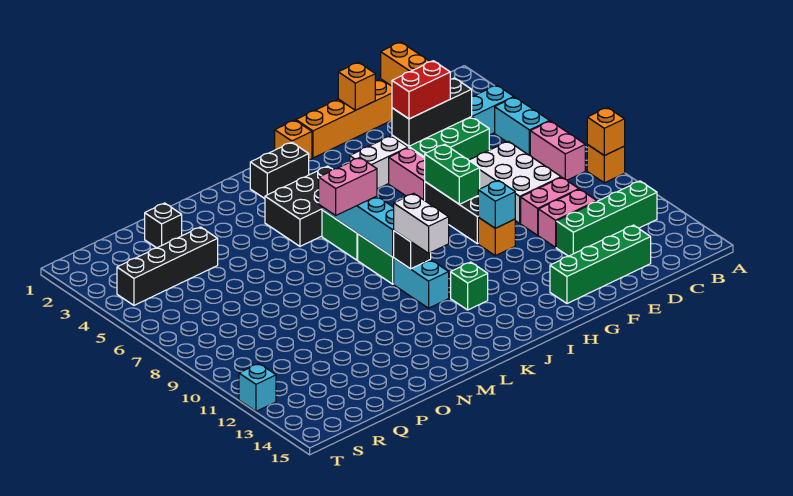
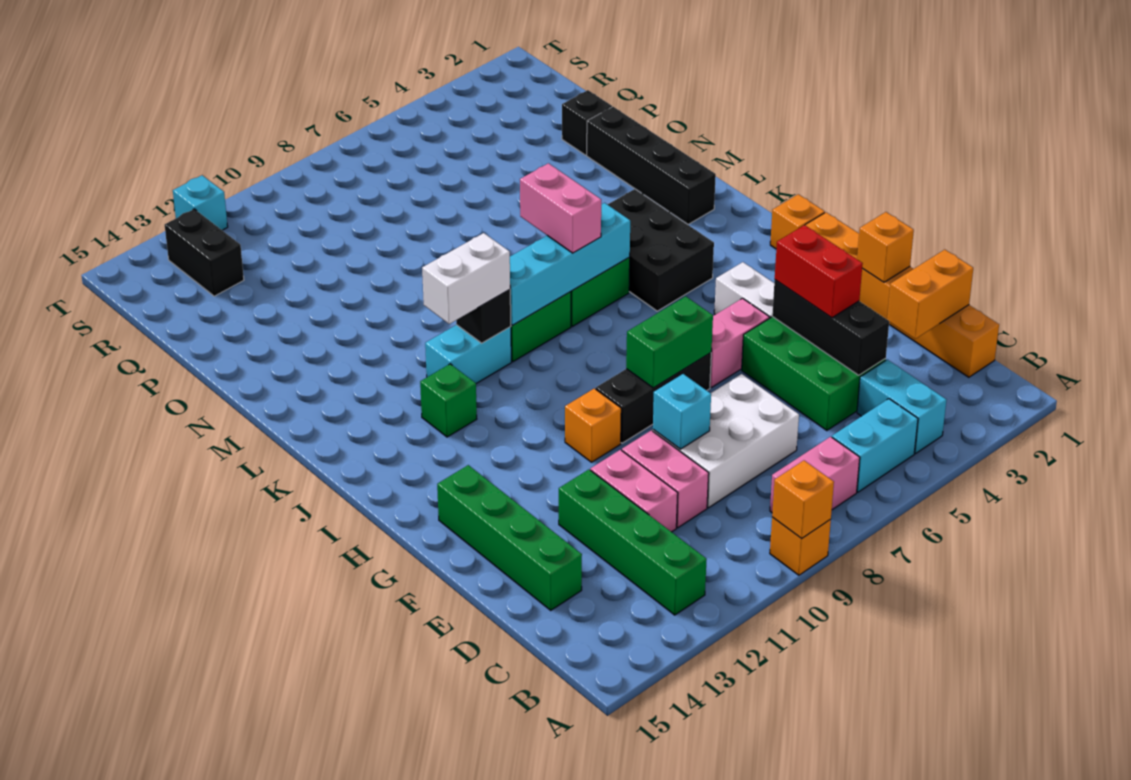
cyan 1x1 brick [478,180,515,228] -> cyan 1x1 brick moved to [653,374,711,449]
black 1x2 brick [250,142,309,199] -> black 1x2 brick moved to [165,209,244,296]
black 1x4 brick [117,227,218,305] -> black 1x4 brick moved to [587,107,716,224]

